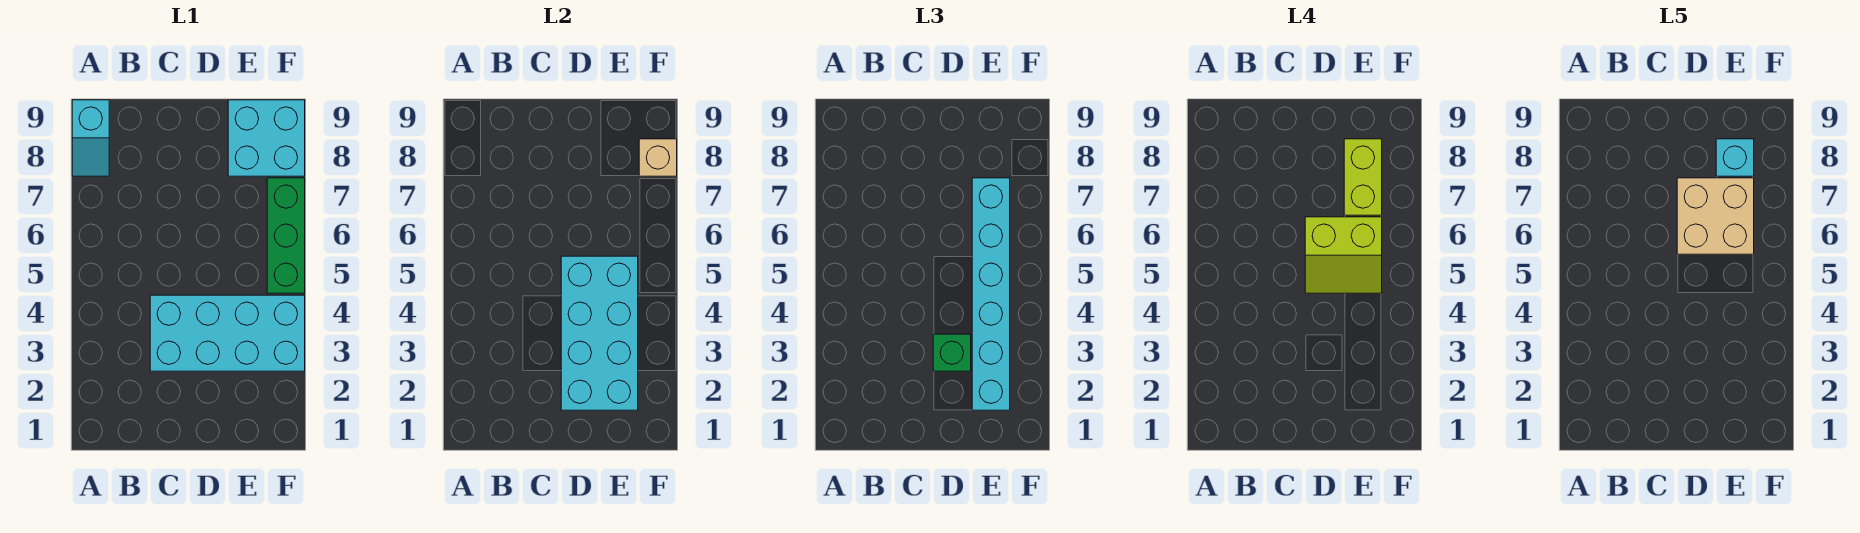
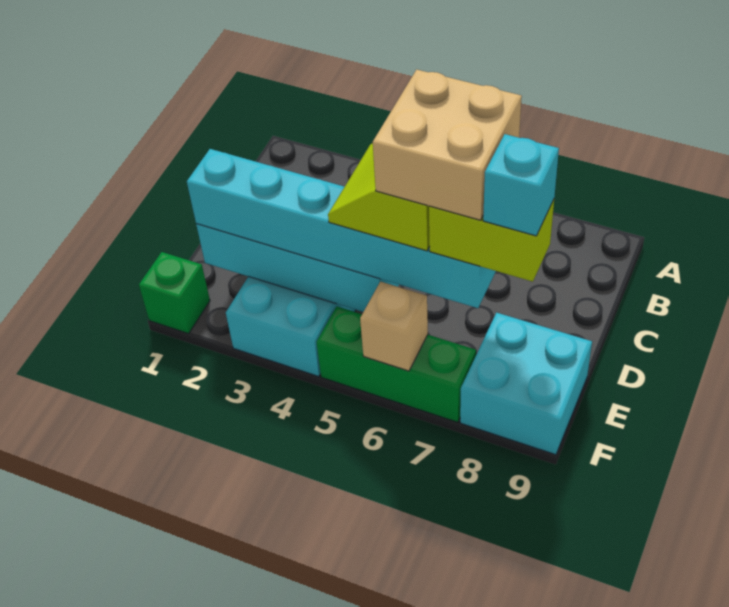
cyan 1x2 slope [72,100,109,176] -> none
green 1x1 brick [933,334,971,371] -> green 1x1 brick moved to [139,252,210,334]
tan 1x1 brick [639,139,677,176] -> tan 1x1 brick moved to [360,282,428,371]

